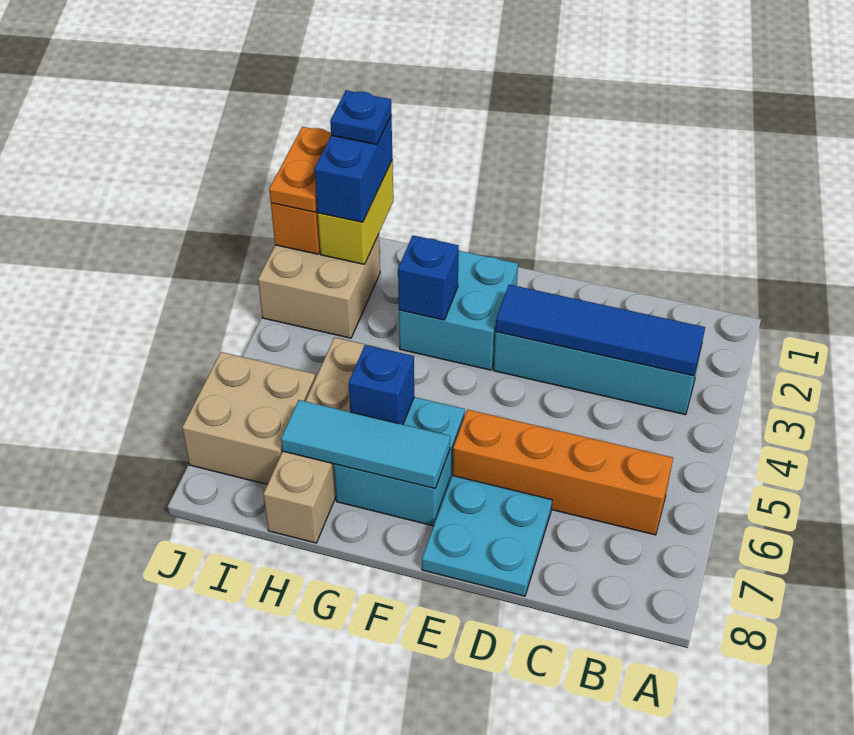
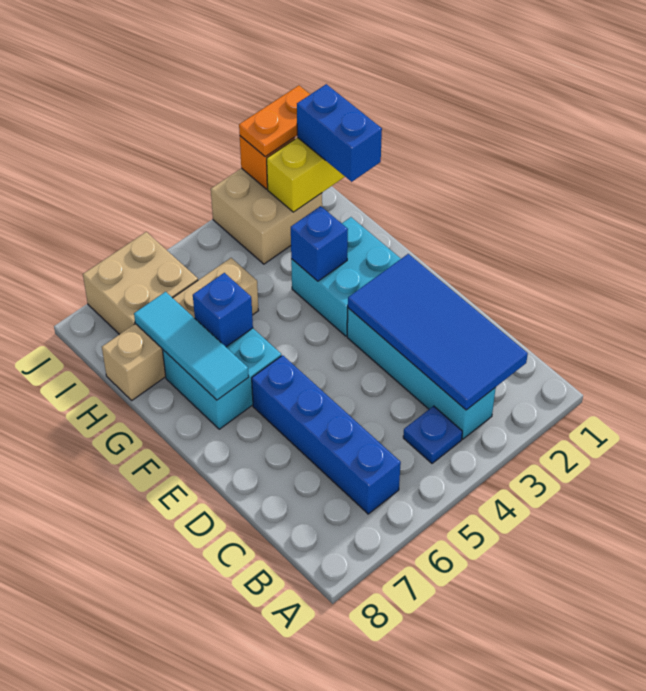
blue 1x4 tile [496,285,705,376] -> blue 2x4 tile [348,254,528,410]
orange 1x4 brick [453,410,673,535] -> blue 1x4 brick [252,355,401,514]
cyan 2x2 plate [422,475,552,596] -> none
blue 1x2 brick [314,116,392,222] -> blue 1x2 brick turned to [297,84,382,182]
blue 1x1 plate [330,90,391,145] -> blue 1x1 plate moved to [403,406,462,463]

